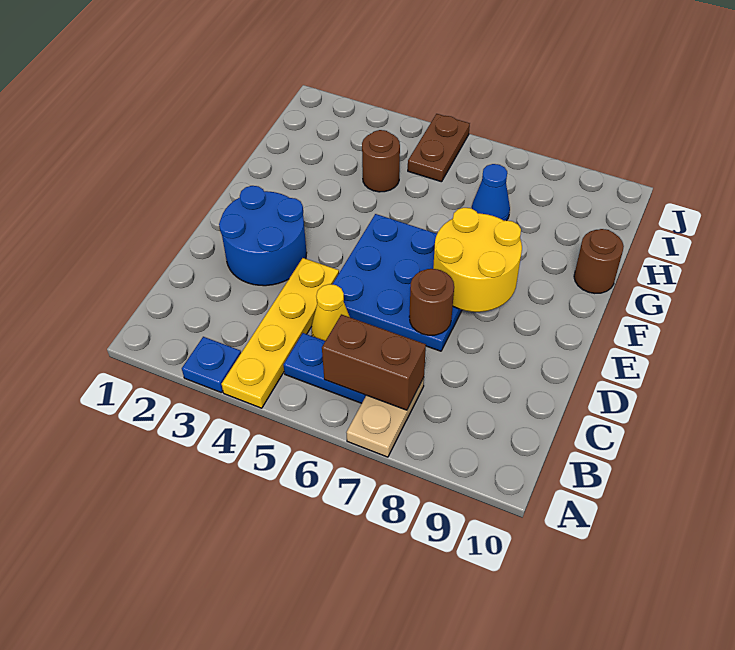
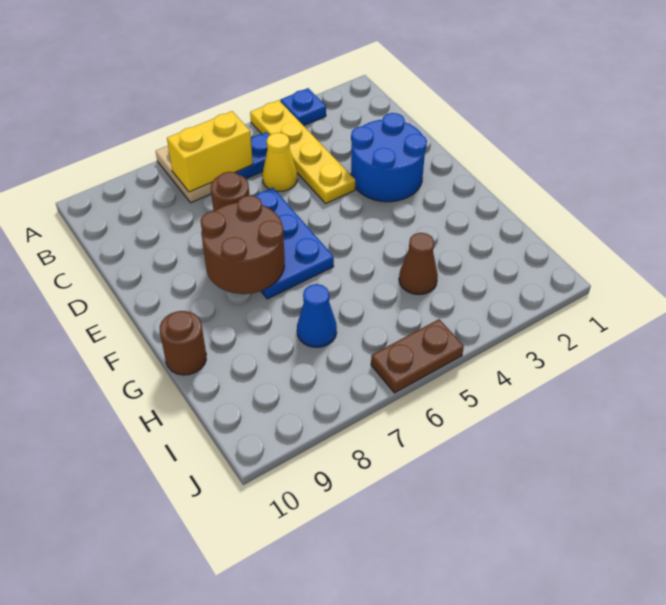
brown 1x2 brick [322,314,426,410] -> yellow 1x2 brick [167,111,253,192]
blue 3x3 plate [332,214,462,351] -> blue 2x3 plate [255,188,334,299]
yellow 2x2 round brick [433,208,522,312] -> brown 2x2 round brick [200,195,285,294]
brown 1x1 round brick [362,130,400,192] -> brown 1x1 cone [399,233,438,295]
brown 1x2 plate [408,114,470,182] -> brown 1x2 plate turned to [371,319,464,393]

